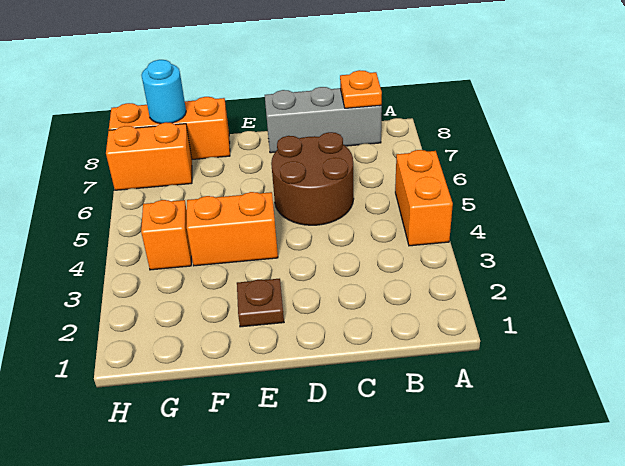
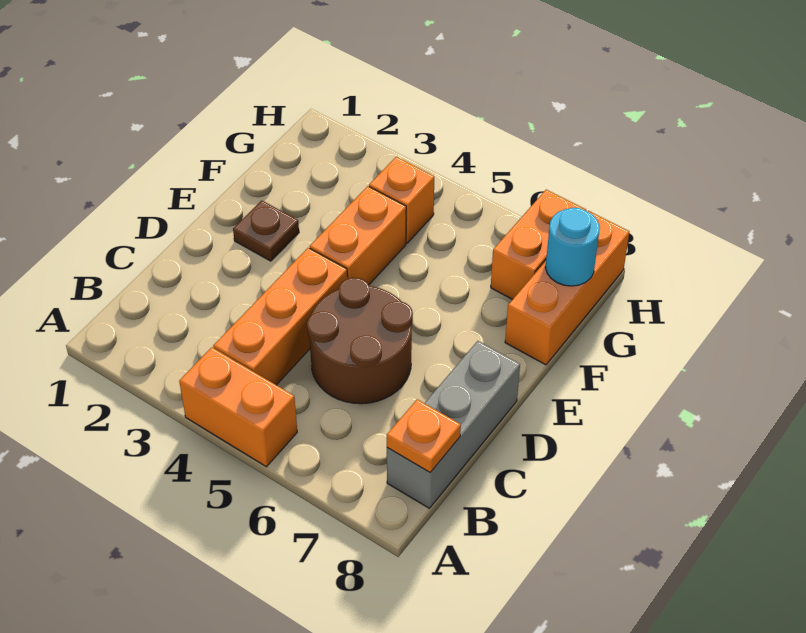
none -> orange 1x3 brick [213,248,347,385]

